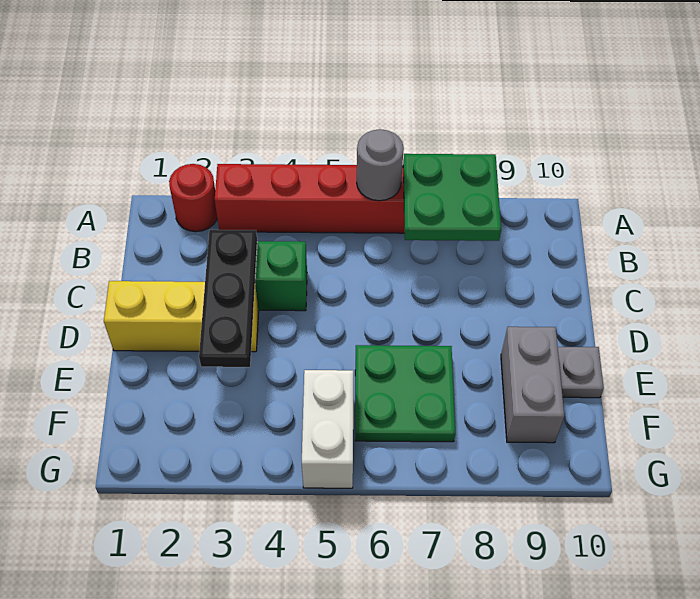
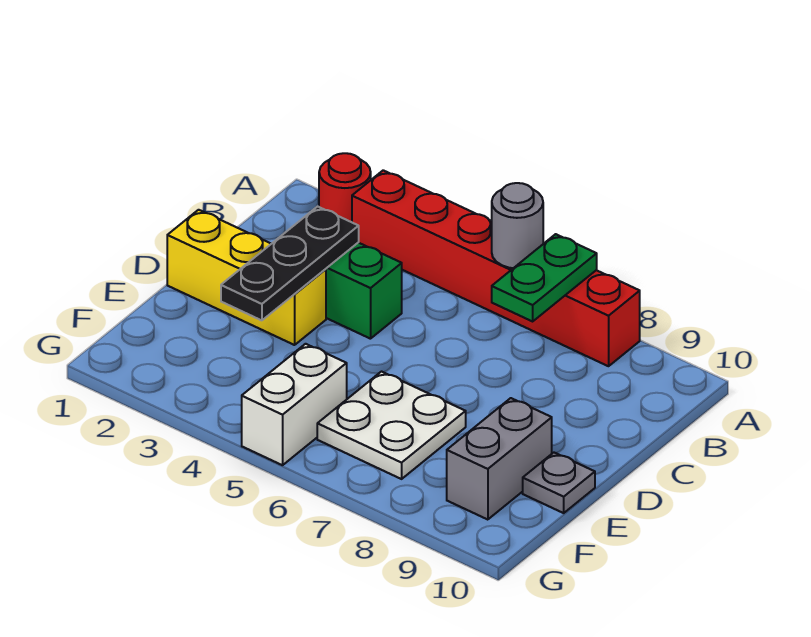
green 2x2 plate [403,154,501,241] -> green 1x2 plate [492,234,597,321]
green 2x2 plate [355,345,455,442] -> white 2x2 plate [317,372,466,479]

